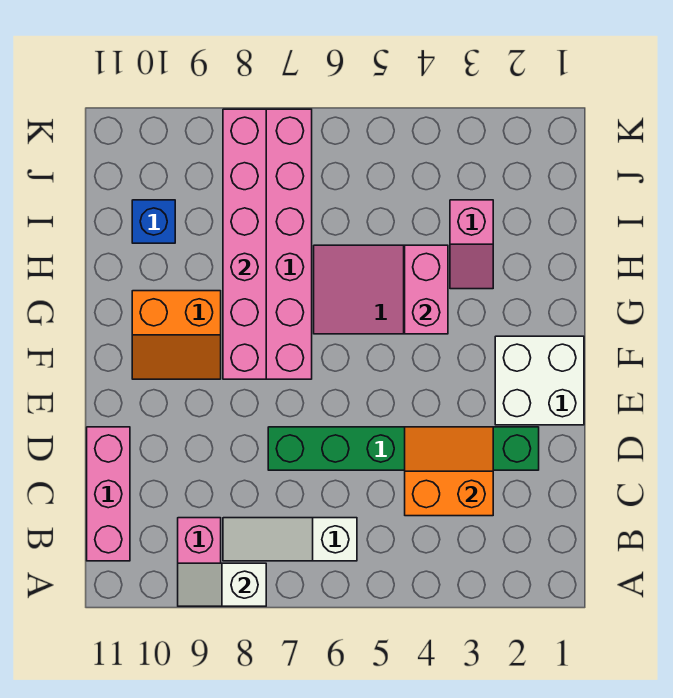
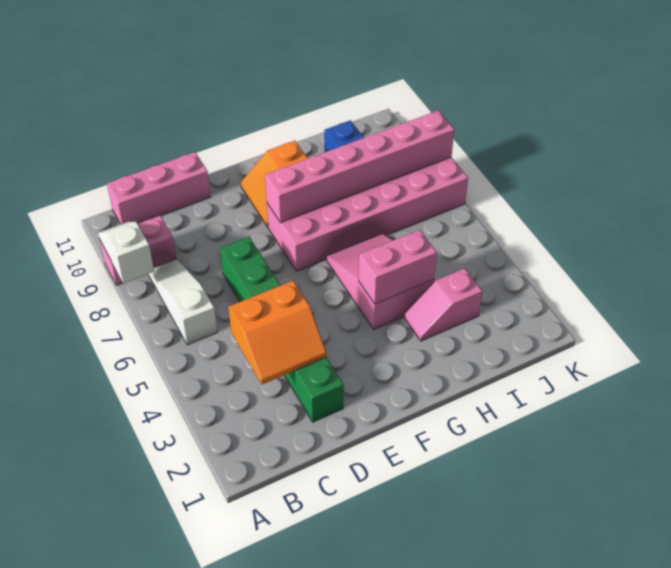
orange 2x2 slope [405,427,493,516] -> orange 2x2 slope turned to [228,281,326,384]
white 2x2 brick [495,336,584,425] -> none

